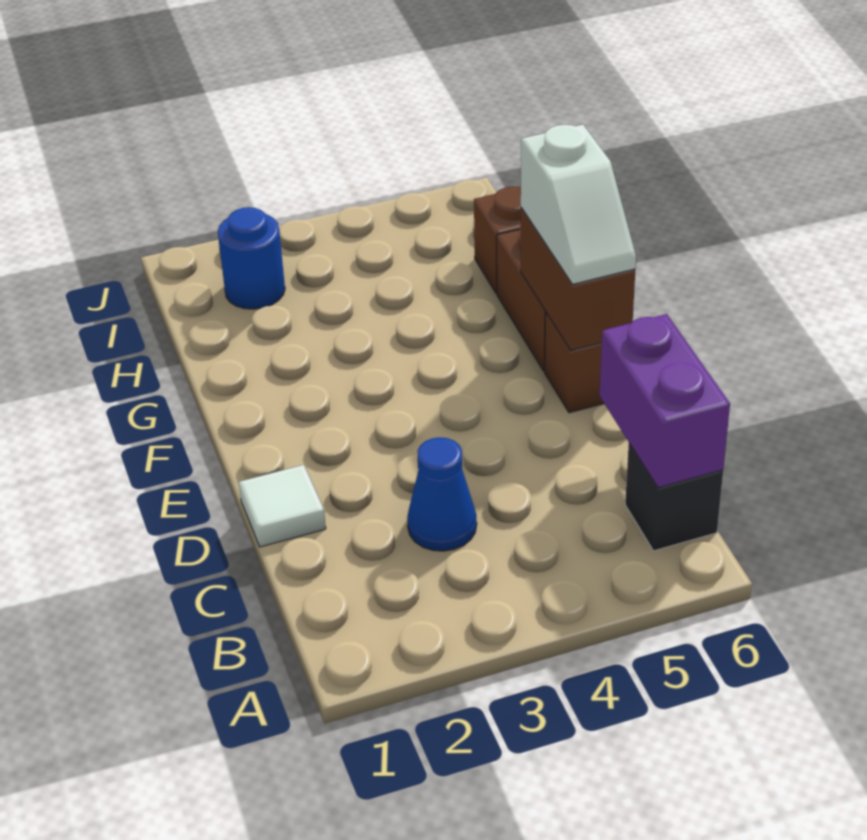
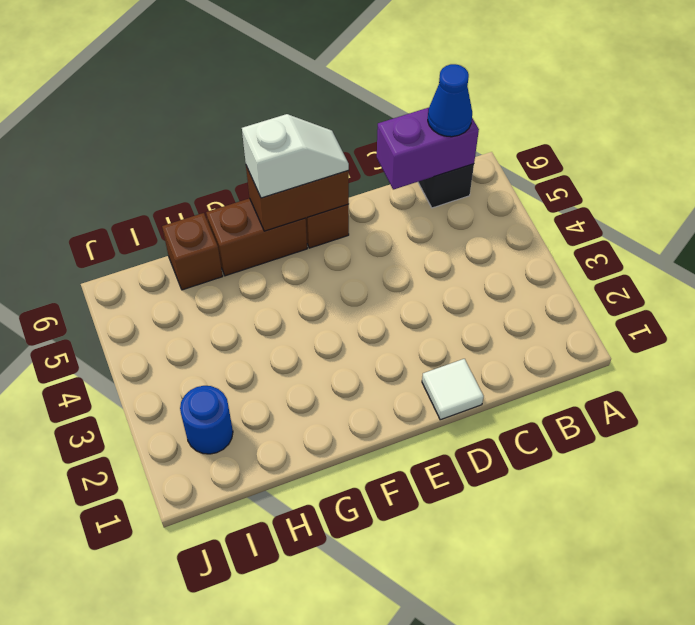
blue 1x1 cone [407,437,477,551] -> blue 1x1 cone moved to [428,64,472,137]

